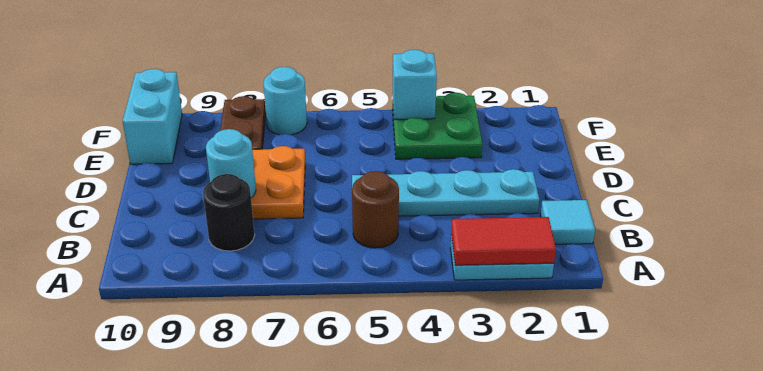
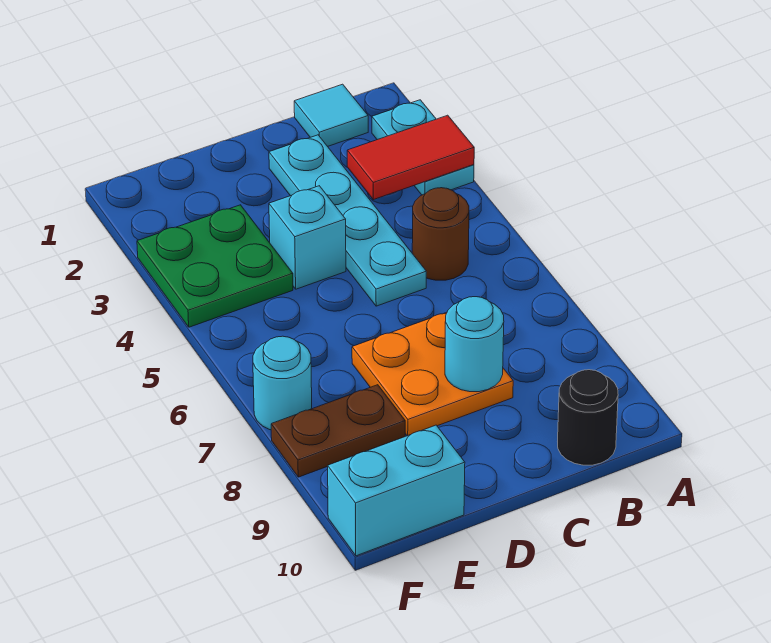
red 1x2 tile [451,217,556,265] -> red 1x2 tile turned to [347,115,474,200]
black 1x1 round brick [203,174,255,251] -> black 1x1 round brick moved to [558,370,618,465]
cyan 1x1 brick [393,50,437,119] -> cyan 1x1 brick moved to [269,186,346,289]

